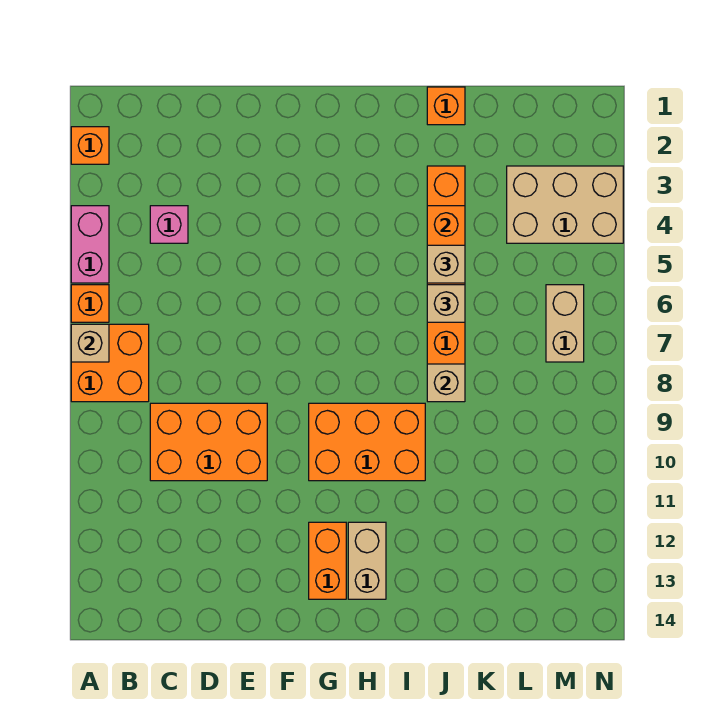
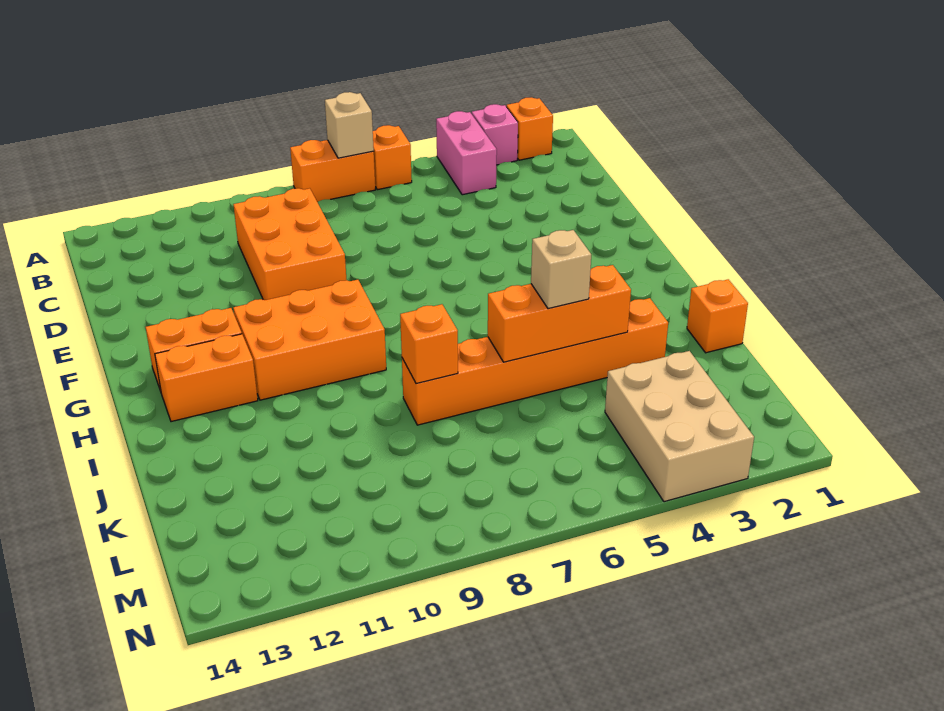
pink 1x2 brick [71,206,109,283] -> pink 1x2 brick turned to [436,111,497,195]
orange 2x2 brick [71,324,149,402] -> orange 1x2 brick [290,140,375,202]
pink 1x1 brick [150,206,188,243] -> pink 1x1 brick moved to [472,104,518,165]
orange 2x3 brick [309,403,425,481] -> orange 2x3 brick turned to [233,280,386,400]
tan 1x2 brick [348,522,386,599] -> orange 1x2 brick [155,334,258,422]
tan 1x1 brick [427,285,465,322] -> none
tan 1x1 brick [427,364,465,402] -> orange 1x1 brick [400,304,458,384]
tan 1x2 brick [546,285,584,362] -> none

